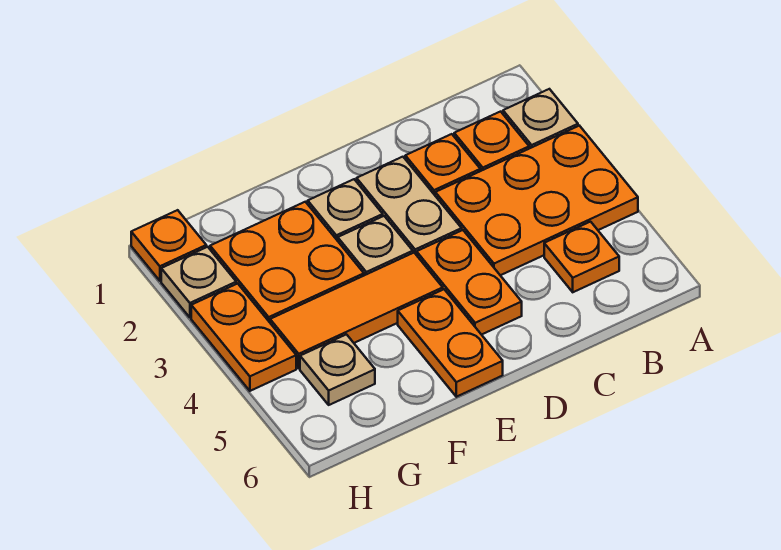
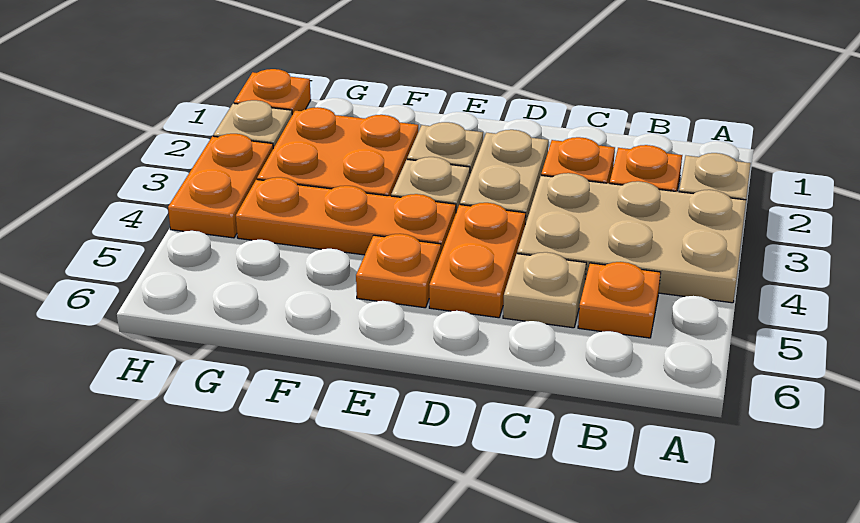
orange 2x3 plate [435,126,638,275] -> tan 2x3 plate [517,173,746,303]
orange 1x3 tile [270,253,443,368] -> orange 1x3 plate [236,177,456,255]
orange 1x2 plate [398,289,503,397] -> orange 1x1 plate [356,234,441,308]
tan 1x1 plate [300,334,375,405] -> tan 1x1 plate moved to [503,252,586,328]

